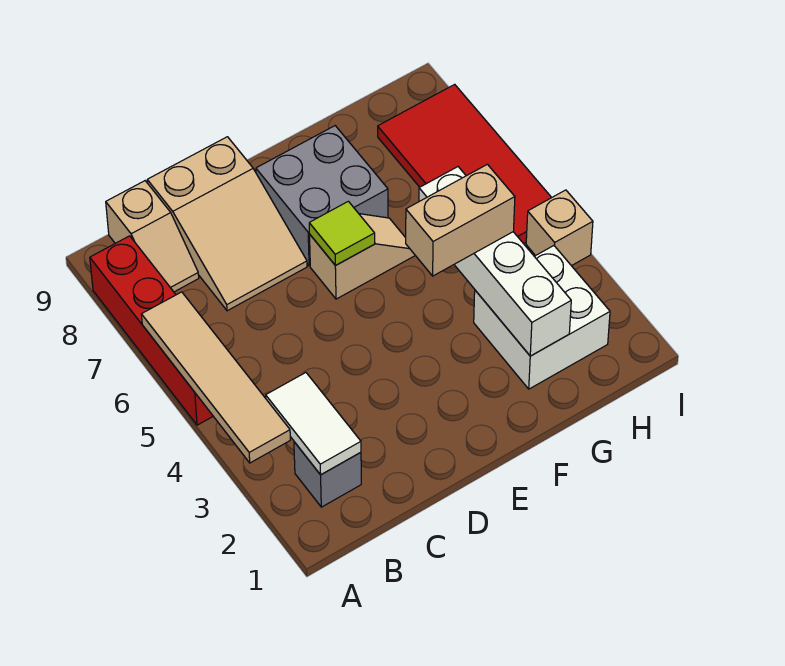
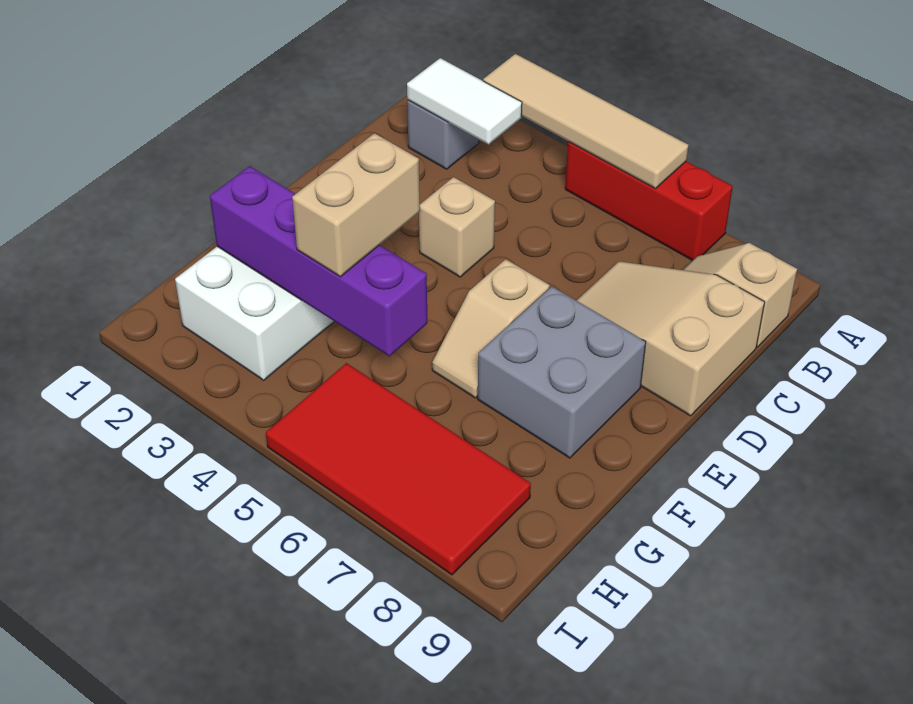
red 1x4 brick [90,236,213,425] -> red 1x3 brick [565,142,733,261]
lime 1x1 tile [309,201,375,266] -> none
white 1x4 brick [419,167,571,356] -> purple 1x4 brick [210,166,427,356]
tan 1x1 brick [526,190,593,266] -> tan 1x1 brick moved to [419,177,495,277]

